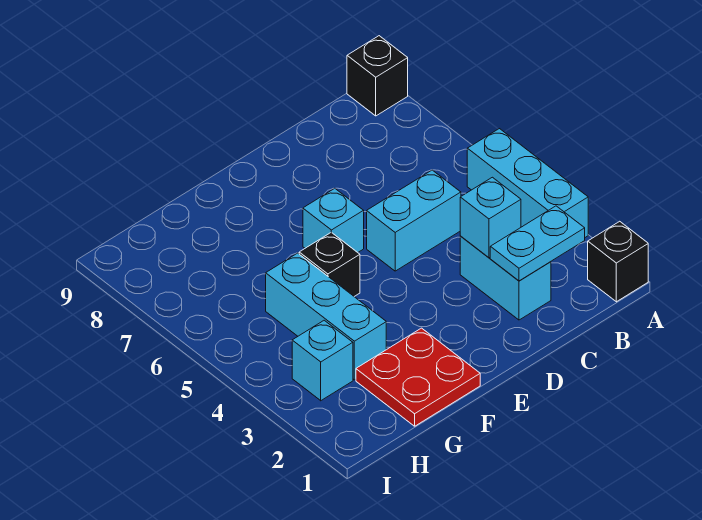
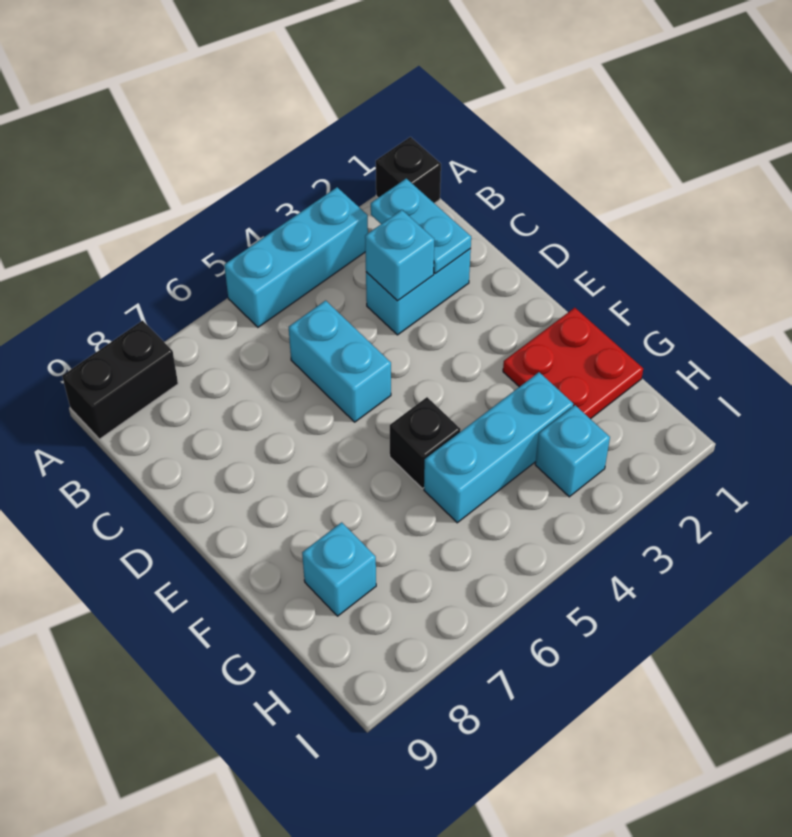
black 1x1 brick [347,36,408,116] -> black 1x2 brick [62,321,178,439]
cyan 1x1 brick [303,188,364,252] -> cyan 1x1 brick moved to [302,522,376,616]

